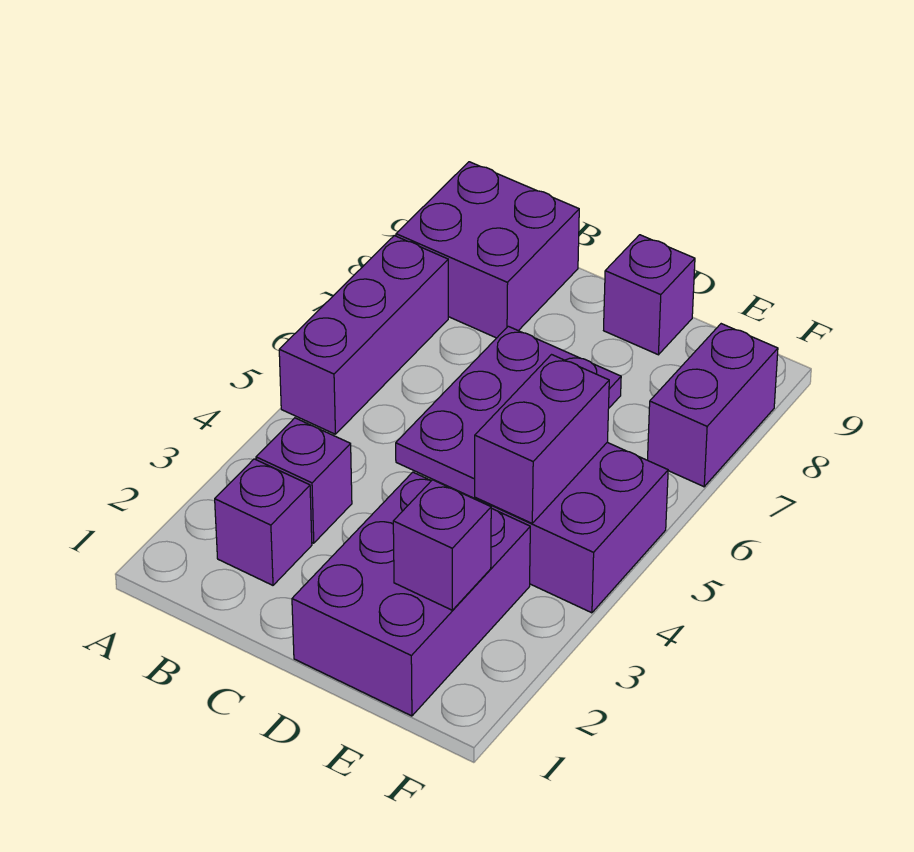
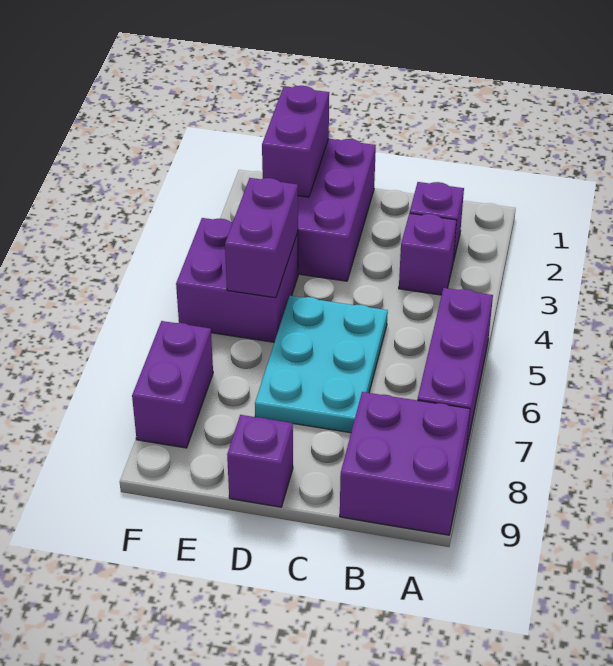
purple 2x3 plate [396,326,621,499] -> cyan 2x3 plate [255,296,388,433]
purple 1x1 brick [393,480,491,610] -> purple 1x2 brick [262,86,329,197]

